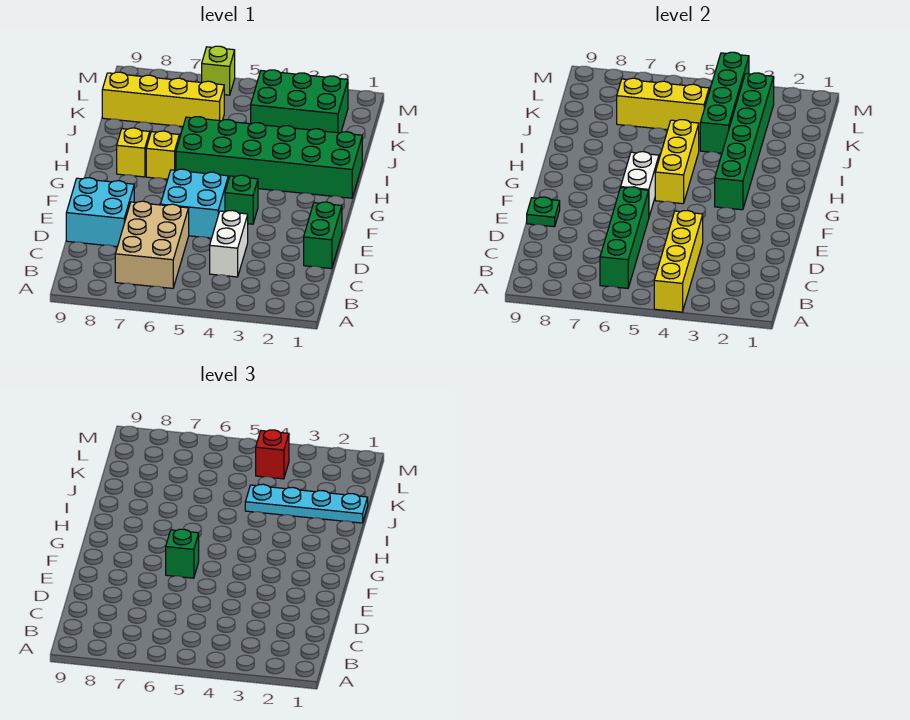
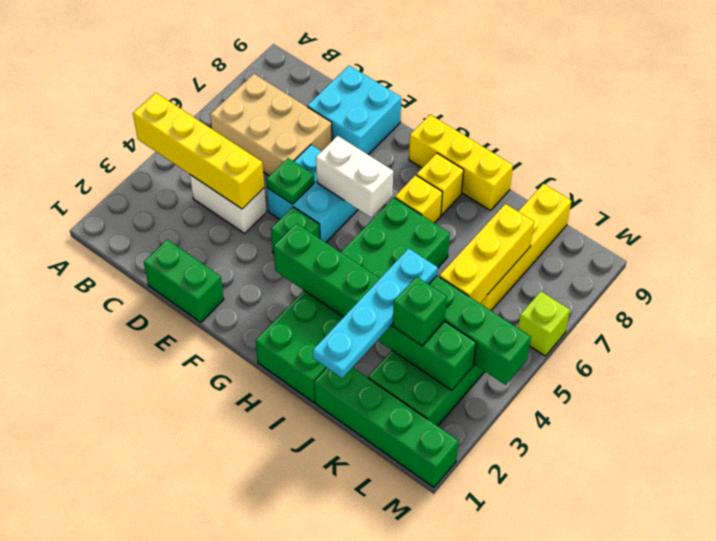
green 1x4 brick [600,187,649,288] -> green 1x4 brick moved to [314,367,458,487]
green 1x1 plate [527,197,560,227] -> green 1x1 plate moved to [266,158,314,204]
green 1x1 brick [166,529,199,578] -> green 1x1 brick moved to [393,277,447,346]
yellow 1x3 brick [655,120,699,204] -> yellow 1x3 brick moved to [409,115,513,211]
red 1x1 brick [256,430,289,479] -> none

